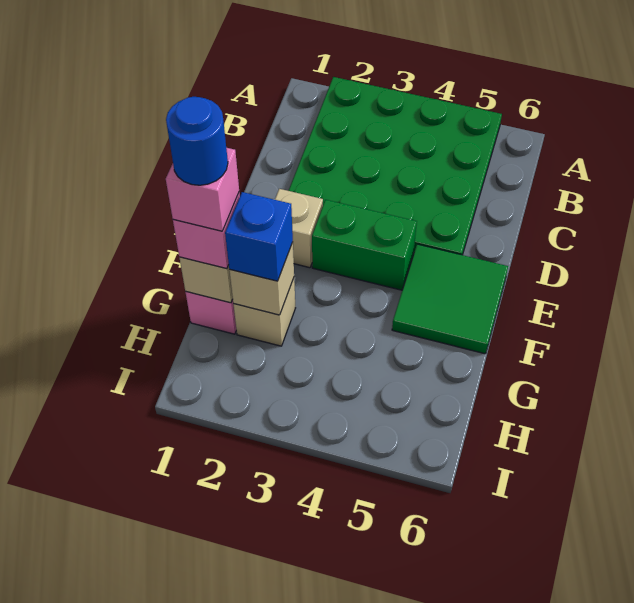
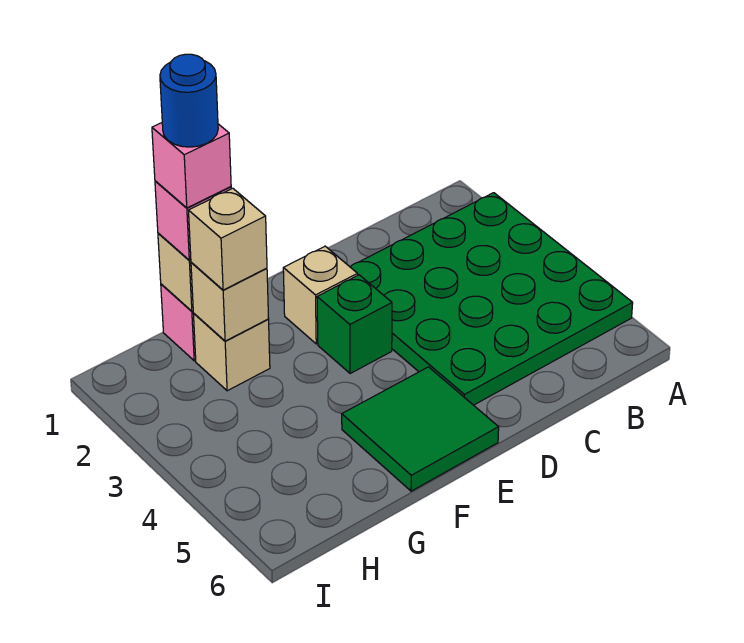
green 1x2 brick [312,200,417,290] -> green 1x1 brick [317,275,392,374]
blue 1x1 brick [225,192,293,281] -> tan 1x1 brick [189,188,267,290]

